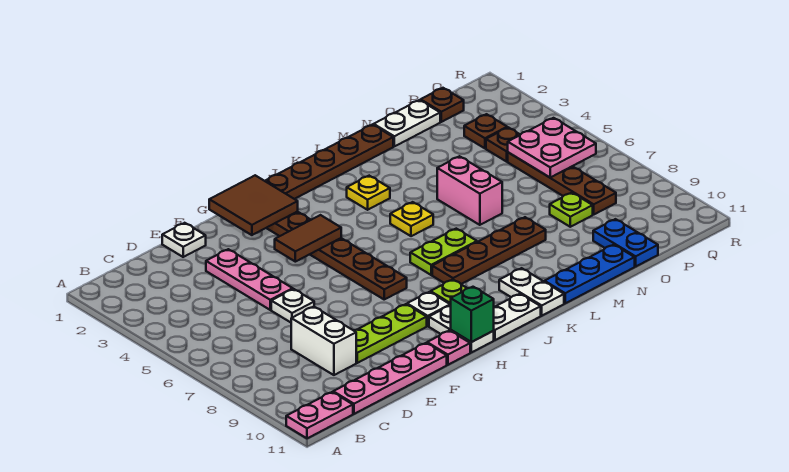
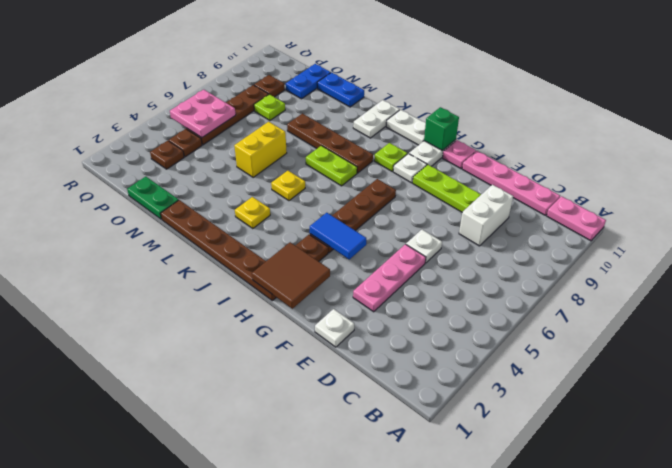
brown 1x2 tile [275,215,341,262] -> blue 1x2 tile [310,213,366,259]
blue 1x3 plate [545,245,635,303] -> blue 1x2 plate [317,73,364,107]
pink 1x2 brick [437,156,502,225] -> yellow 1x2 brick [234,122,287,177]
white 1x2 plate [374,100,440,146] -> green 1x2 plate [127,177,178,219]
brown 1x1 plate [421,88,464,122] -> brown 1x1 plate moved to [254,75,285,97]

